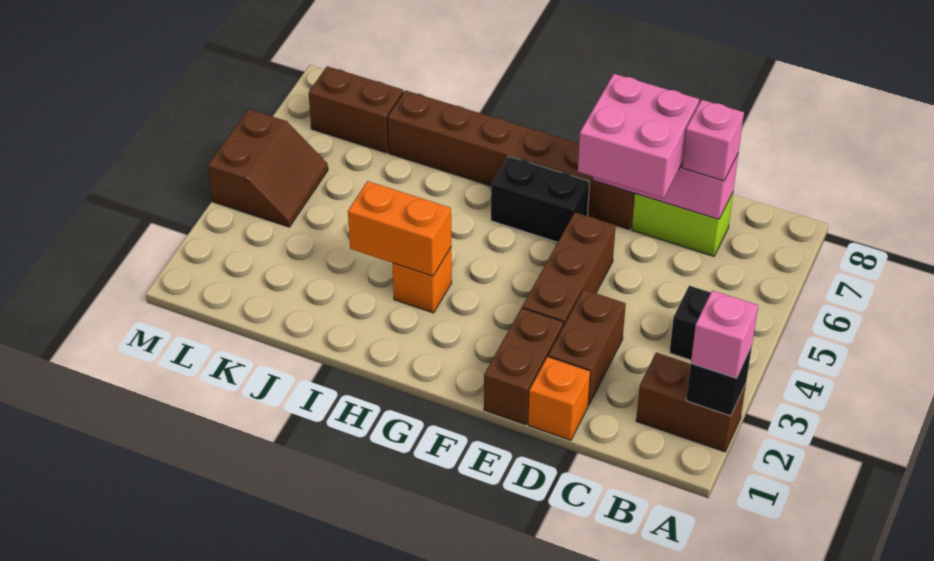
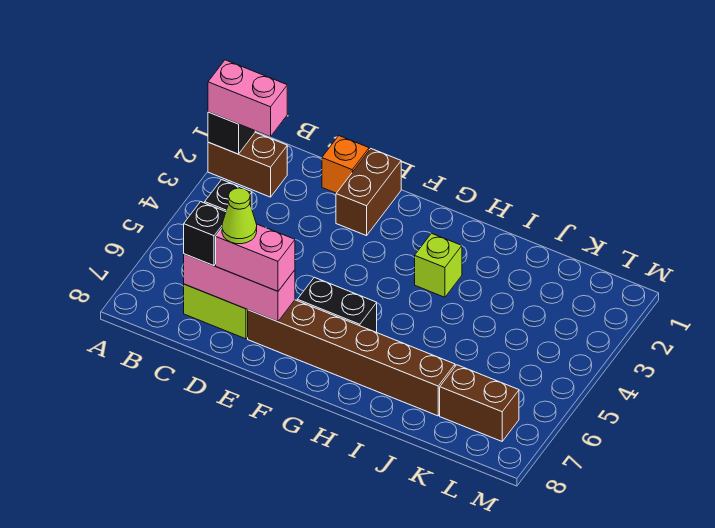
pink 1x1 brick [691,290,758,378] -> pink 1x2 brick [208,60,287,137]
pink 1x1 brick [682,100,744,181] -> black 1x1 brick [184,202,226,266]
brown 1x2 brick [548,290,626,405] -> none
pink 2x2 brick [578,74,699,198] -> pink 1x2 brick [216,224,295,291]
none -> lime 1x1 cone [222,188,257,244]
brown 1x3 brick [522,212,616,326] -> none
orange 1x1 brick [392,248,452,313] -> lime 1x1 brick [415,233,462,297]
orange 1x2 brick [348,181,451,276] -> none
brown 2x2 slope [208,109,328,227] -> none

